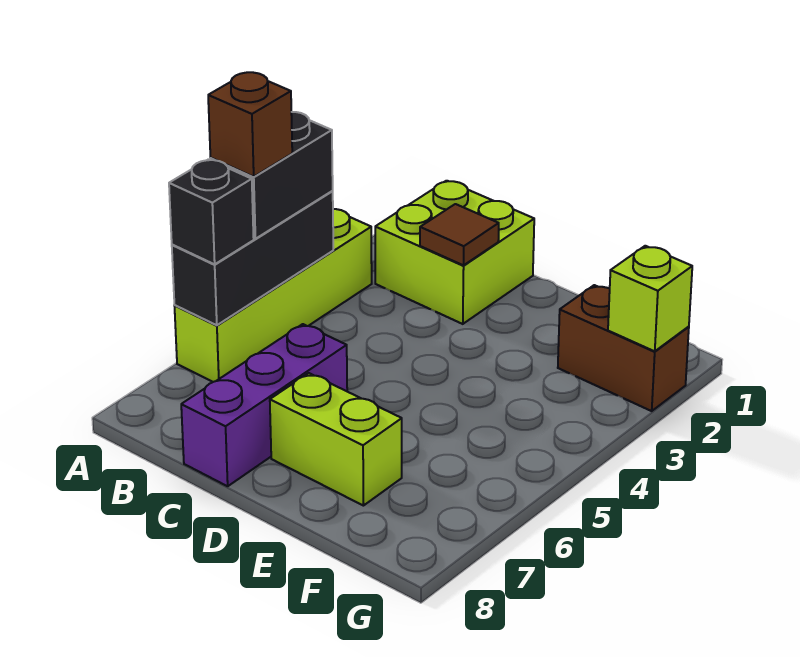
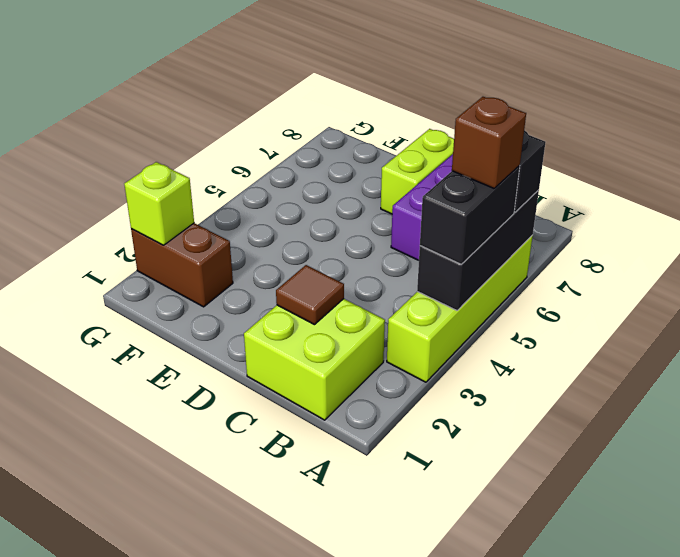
lime 1x2 brick [270,373,402,506] -> lime 1x2 brick turned to [381,129,454,214]

